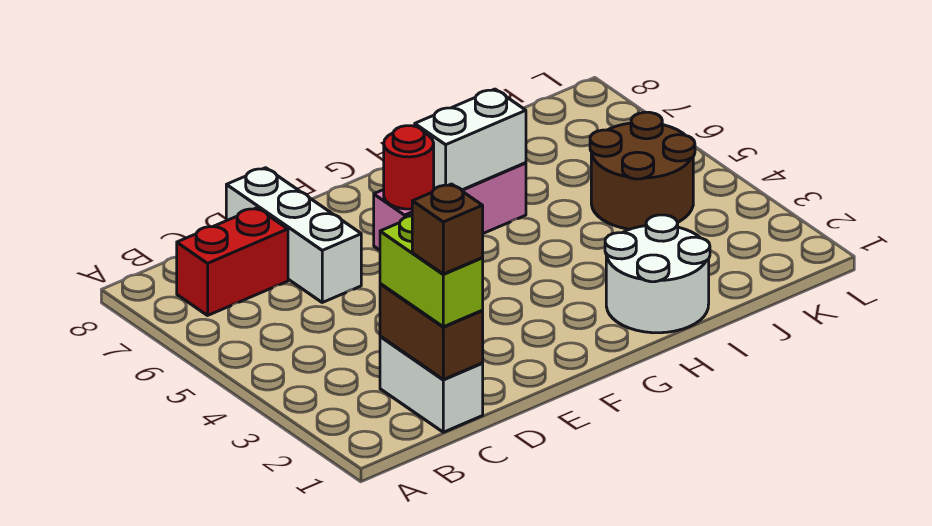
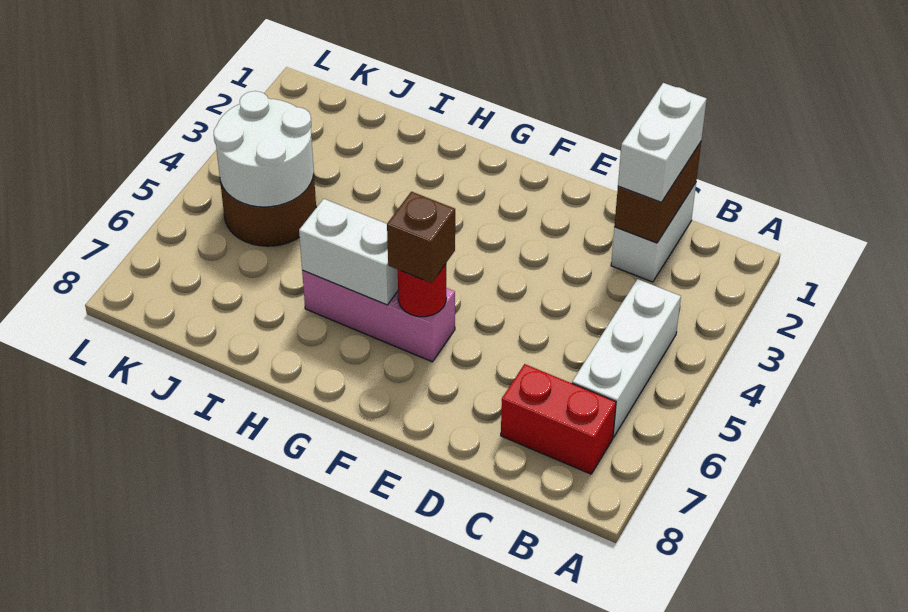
lime 1x2 brick [380,216,483,327] -> white 1x2 brick [618,83,707,202]
brown 1x1 brick [412,184,483,274] -> brown 1x1 brick moved to [387,192,455,283]
white 1x3 brick [226,168,361,302] -> white 1x3 brick moved to [572,279,681,437]
white 2x2 round brick [605,215,710,333] -> white 2x2 round brick moved to [214,91,314,207]

